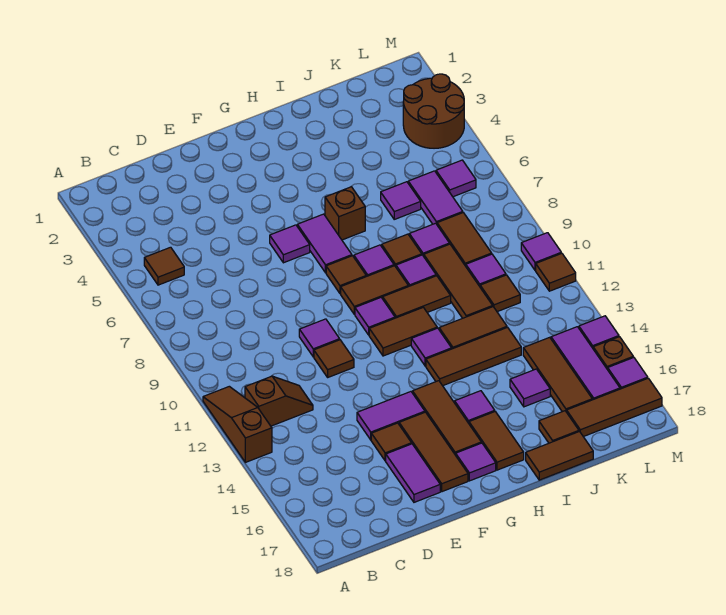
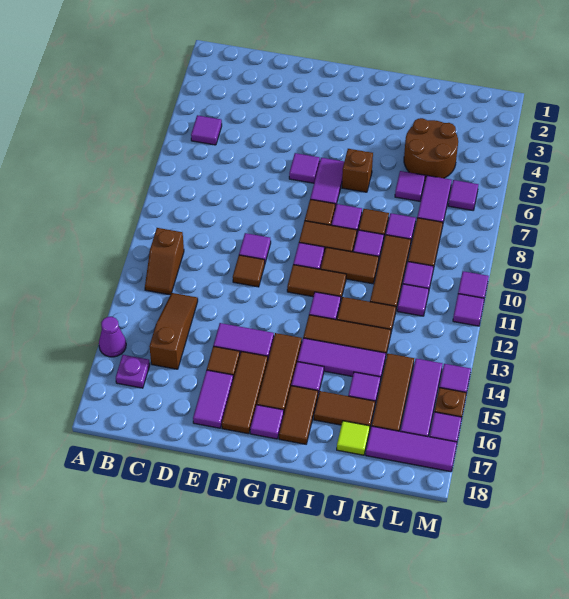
brown 1x3 slope [203,386,272,462] -> brown 1x3 slope moved to [150,293,198,369]
none -> purple 1x1 cone [99,317,126,357]
brown 1x1 tile [144,247,184,285] -> purple 1x1 tile [191,115,222,145]
brown 1x2 slope [245,376,313,426] -> brown 1x2 slope turned to [145,228,184,295]
none -> purple 1x1 plate [116,355,150,388]
none -> purple 1x3 tile [297,338,386,381]
brown 1x2 tile [526,432,593,480] -> brown 1x2 tile moved to [314,391,375,427]
brown 1x1 tile [539,411,579,443] -> lime 1x1 tile [337,421,370,455]
brown 1x1 tile [480,275,520,312] -> purple 1x1 tile [397,284,429,316]
brown 1x3 tile [567,378,662,437] -> purple 1x3 tile [366,426,457,472]
brown 2x2 round brick [403,74,464,148] -> brown 2x2 round brick moved to [404,118,458,180]
brown 1x1 tile [536,253,576,291] -> purple 1x1 tile [453,294,484,326]

